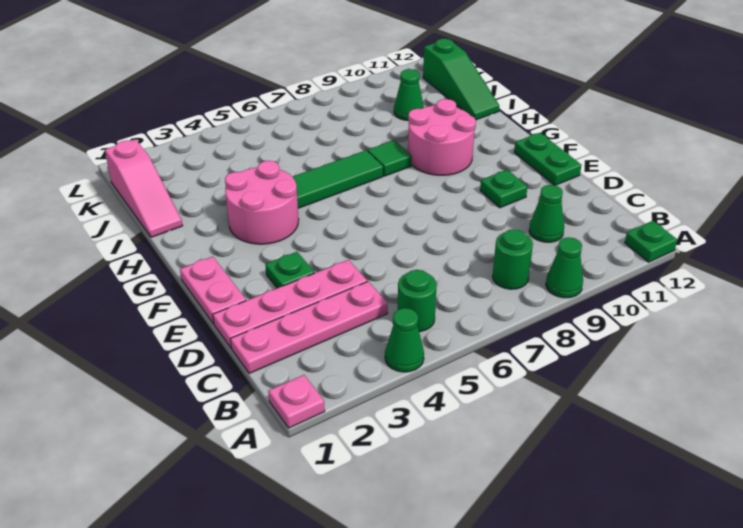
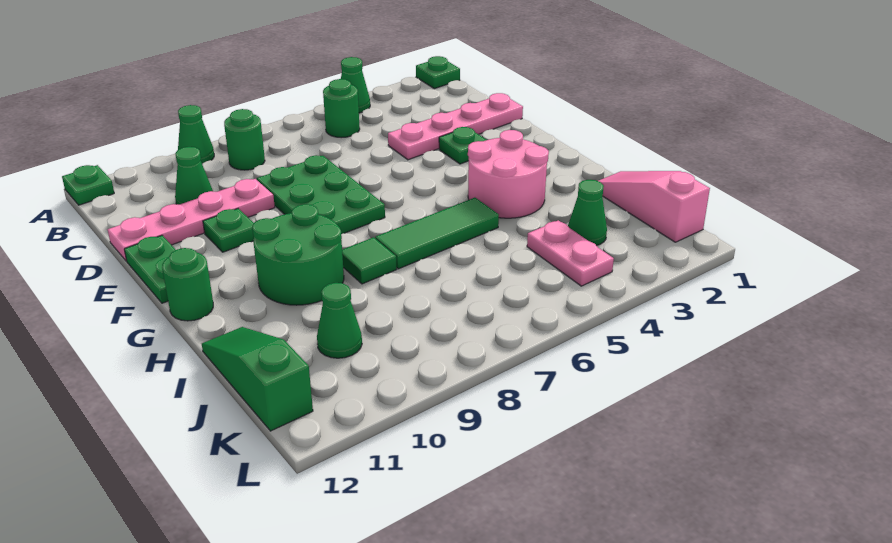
pink 1x1 plate [268,375,325,428] -> green 1x1 plate [416,56,460,89]
pink 1x4 plate [231,281,388,374] -> pink 1x4 plate moved to [108,179,275,261]
none -> green 2x3 plate [257,155,385,234]
pink 1x2 plate [180,257,246,324] -> pink 1x2 plate moved to [527,220,614,286]
pink 2x2 round brick [408,99,476,175] -> green 2x2 round brick [252,204,344,305]
none -> green 1x1 round brick [162,248,213,321]
none -> green 1x1 cone [568,180,607,246]

